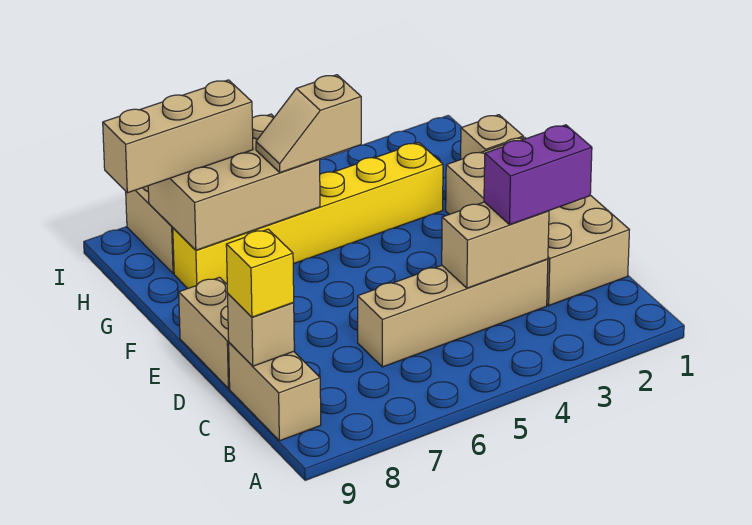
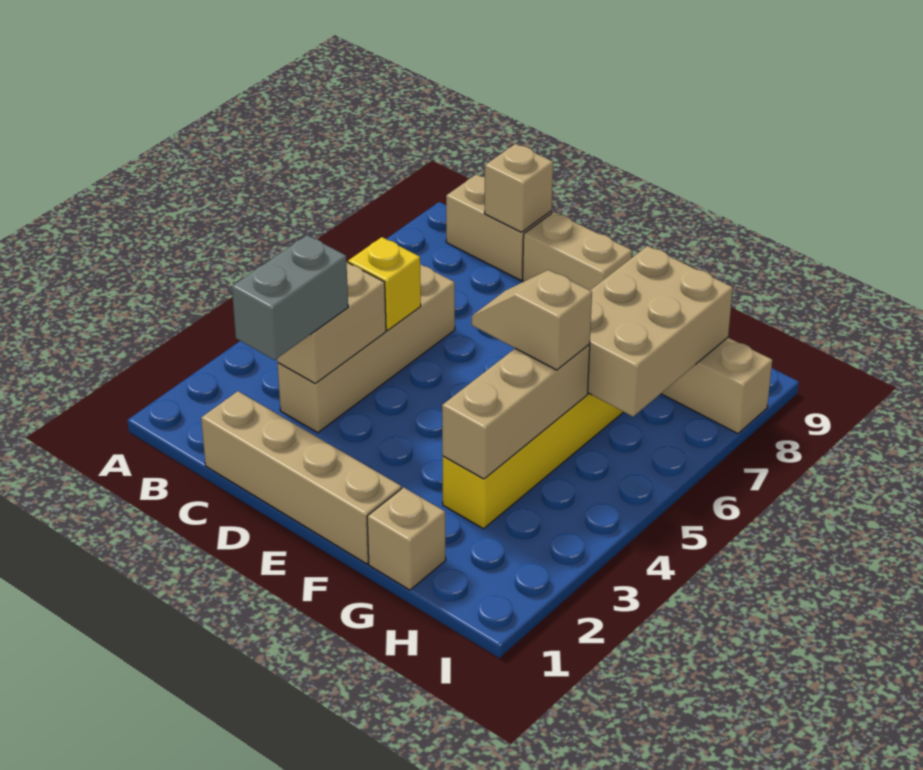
tan 2x4 brick [446,137,629,305] -> tan 1x4 brick [201,391,402,564]
purple 1x2 brick [484,125,592,225] -> grey 1x2 brick [232,235,348,360]
yellow 1x1 brick [226,229,294,317] -> yellow 1x1 brick moved to [348,237,421,330]
tan 1x2 slope [256,75,361,172] -> tan 1x2 slope turned to [472,270,592,370]
tan 1x3 brick [103,80,253,193] -> tan 1x3 brick moved to [442,345,590,479]

